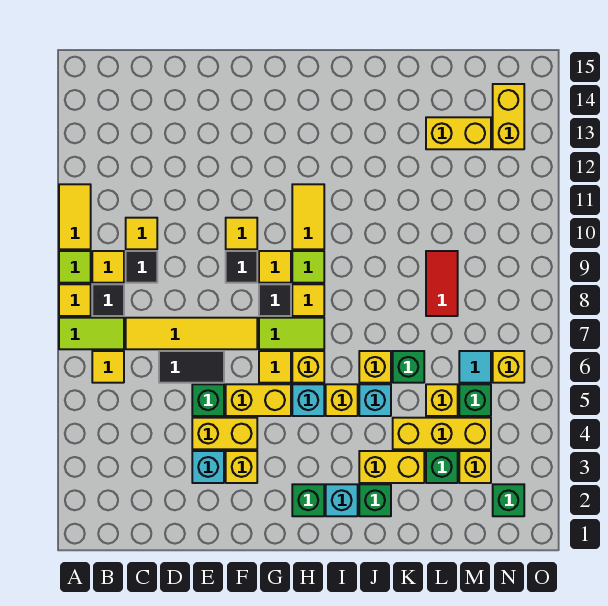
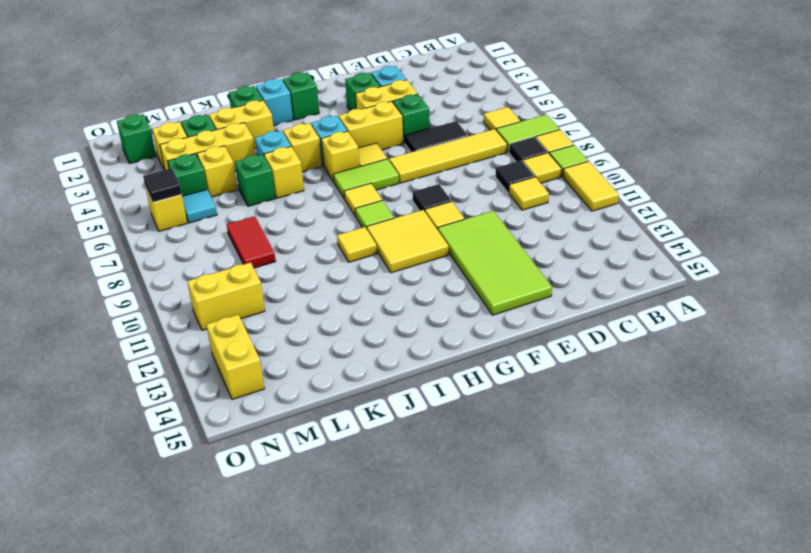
none -> lime 2x4 tile [438,211,552,315]
yellow 1x1 brick [226,451,257,483] -> green 1x1 brick [345,73,380,111]
black 1x1 tile [259,284,291,316] -> black 1x1 tile moved to [143,168,182,202]
yellow 1x1 tile [259,251,291,283] -> yellow 1x1 tile moved to [337,227,377,262]
yellow 1x2 tile [292,184,324,249] -> yellow 2x2 tile [366,210,449,273]
yellow 1x2 brick [426,117,491,149] -> yellow 1x2 brick moved to [187,262,265,331]

